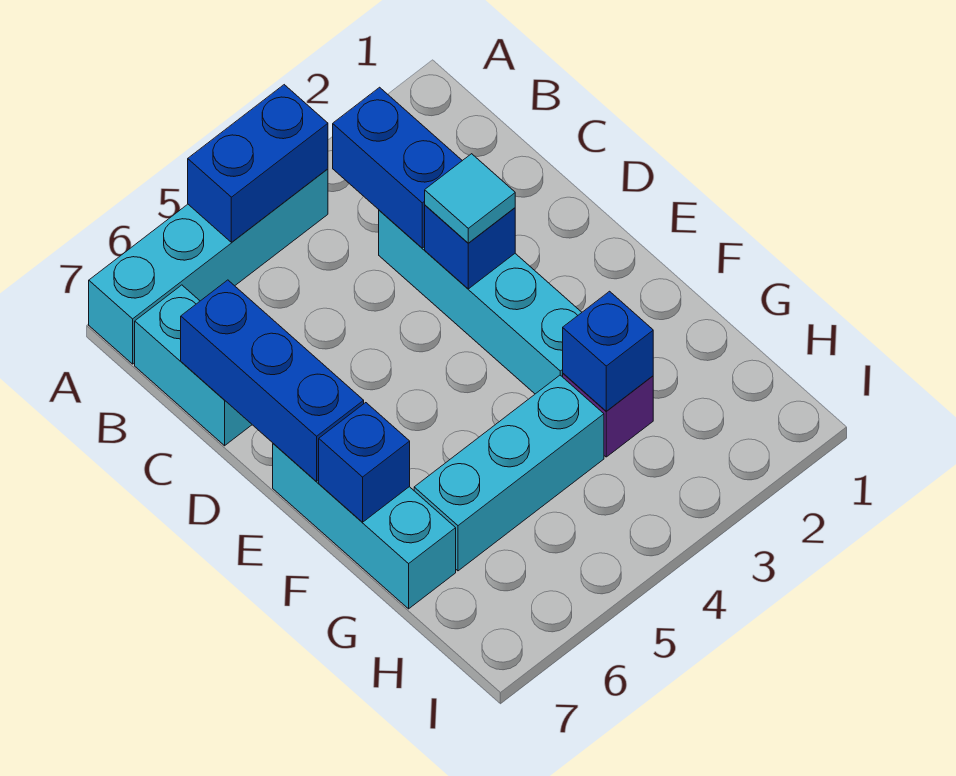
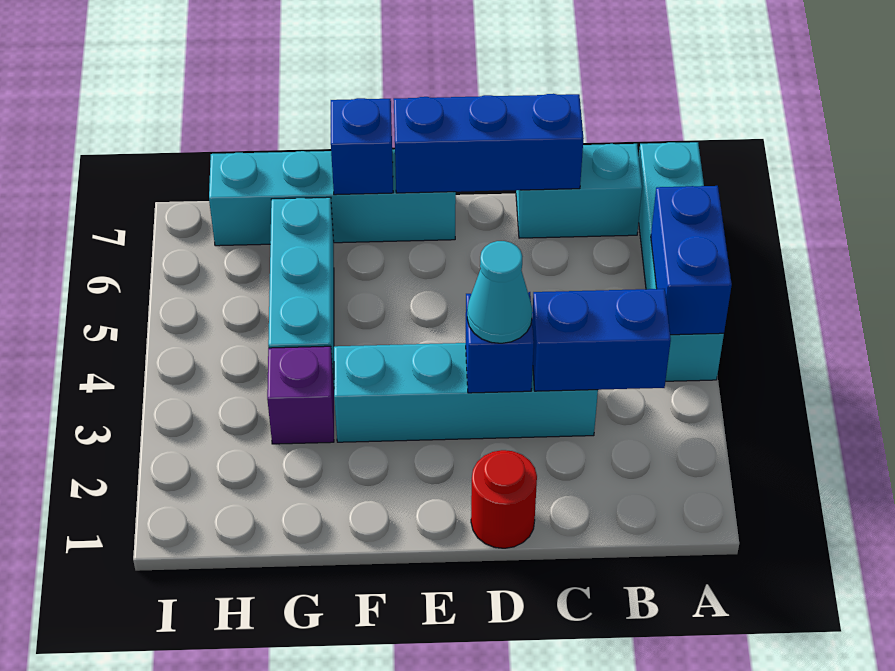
none -> red 1x1 round brick [471,450,537,548]
cyan 1x1 tile [425,154,515,243] -> cyan 1x1 cone [467,241,532,343]
cyan 1x3 brick [273,444,456,609] -> cyan 1x4 brick [209,150,456,246]
blue 1x1 brick [563,291,653,411] -> none

